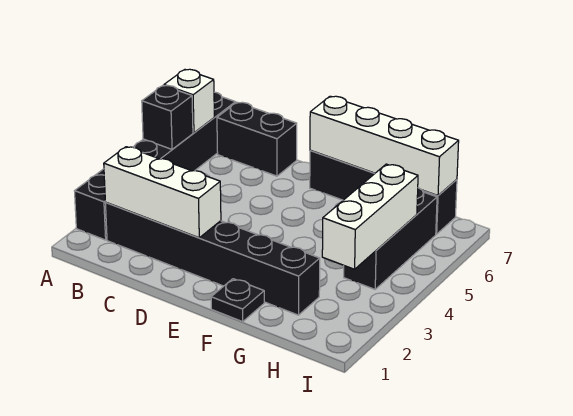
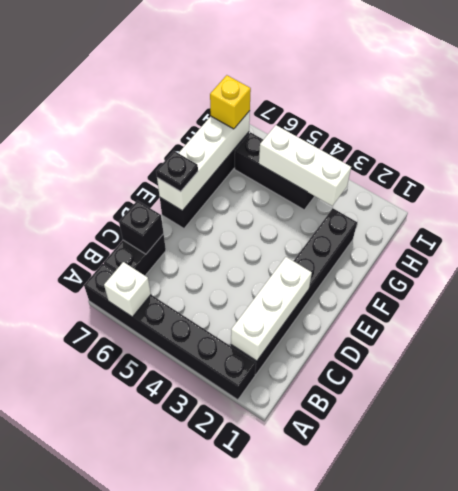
black 1x1 brick [142,86,193,149] -> black 1x1 brick moved to [119,200,164,254]
black 1x1 plate [211,279,264,322] -> black 1x1 plate moved to [156,151,198,192]
none -> yellow 1x1 brick [210,75,251,129]

